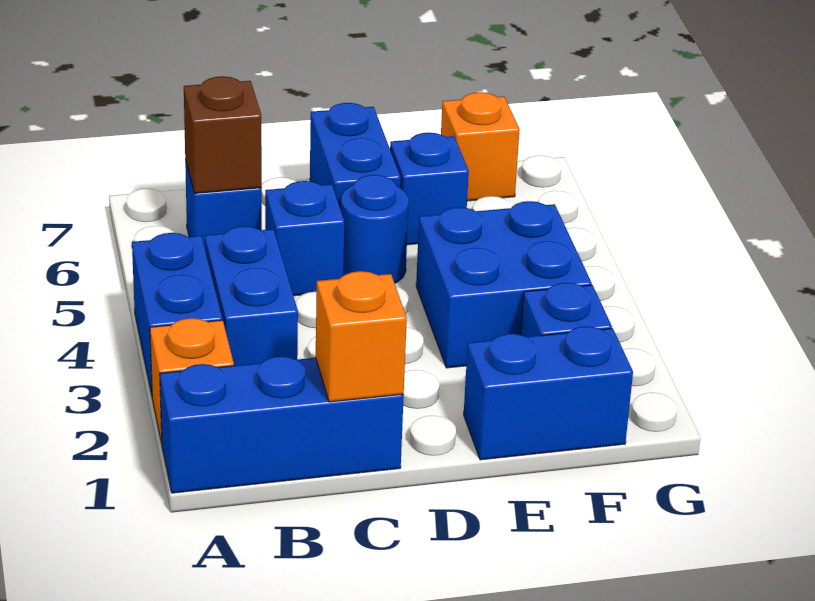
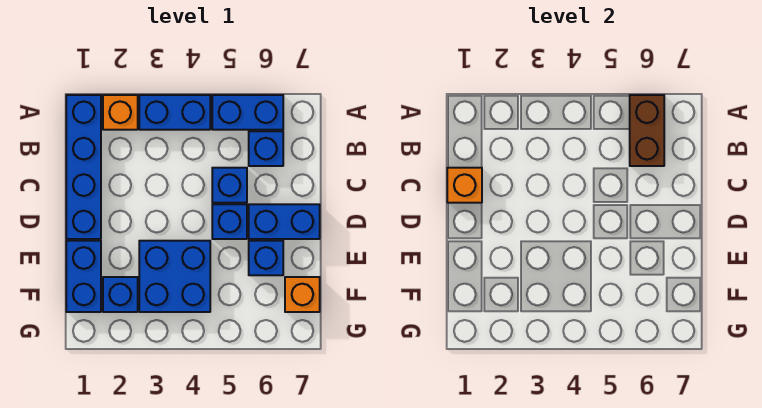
blue 1x3 brick [160,356,404,493] -> blue 1x4 brick [66,95,101,239]
blue 1x2 brick [205,226,298,366] -> blue 1x2 brick moved to [212,95,283,130]
brown 1x1 brick [184,76,262,193] -> brown 1x2 brick [630,95,664,166]
blue 1x1 round brick [341,175,409,283] -> blue 1x1 brick [212,204,247,239]

